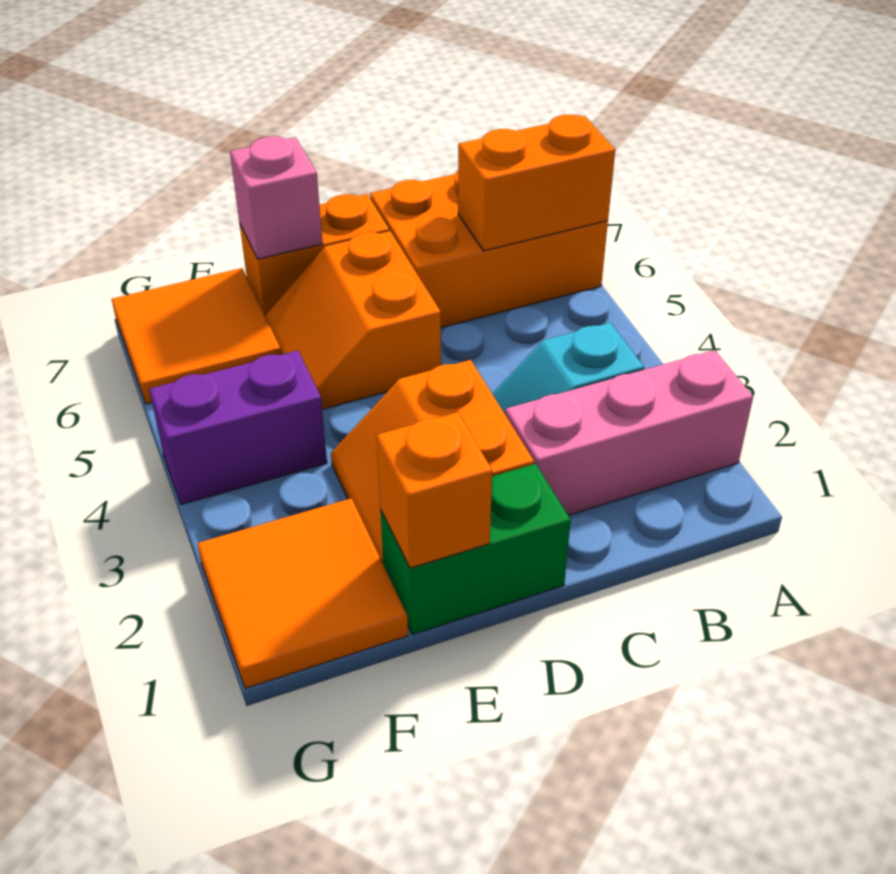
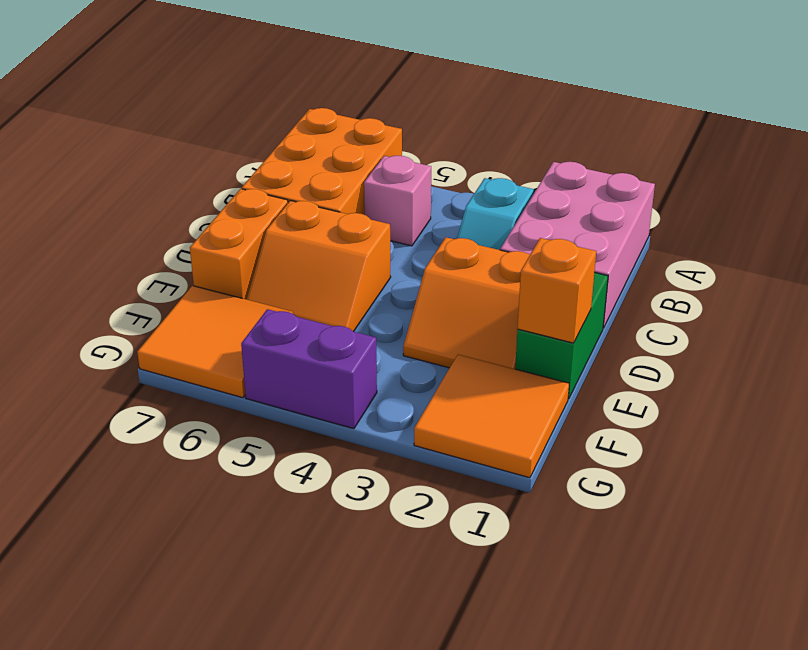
pink 1x3 brick [505,350,753,515] -> pink 2x3 brick [500,162,655,328]
orange 1x2 brick [458,115,615,251] -> none
pink 1x1 brick [230,136,323,259] -> pink 1x1 brick moved to [364,156,431,246]
purple 1x2 brick [149,351,327,504] -> purple 1x2 brick turned to [241,309,377,429]

